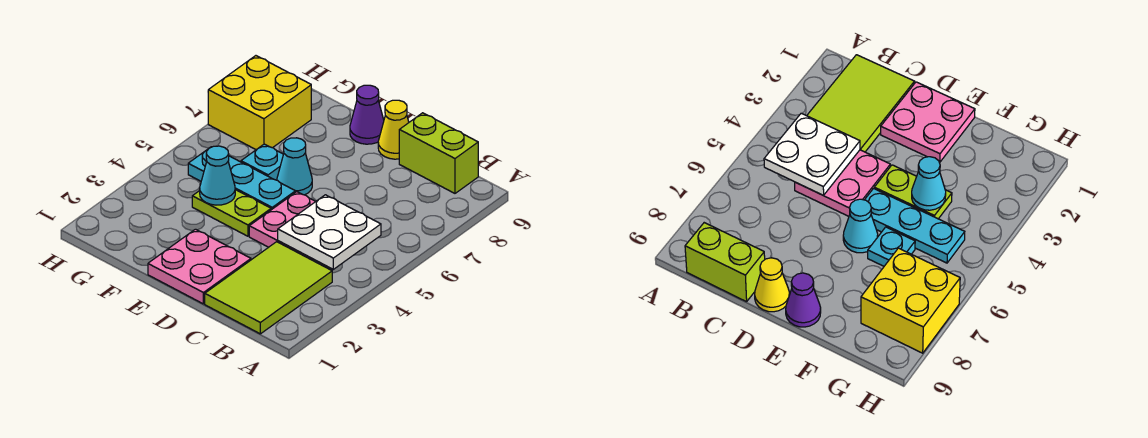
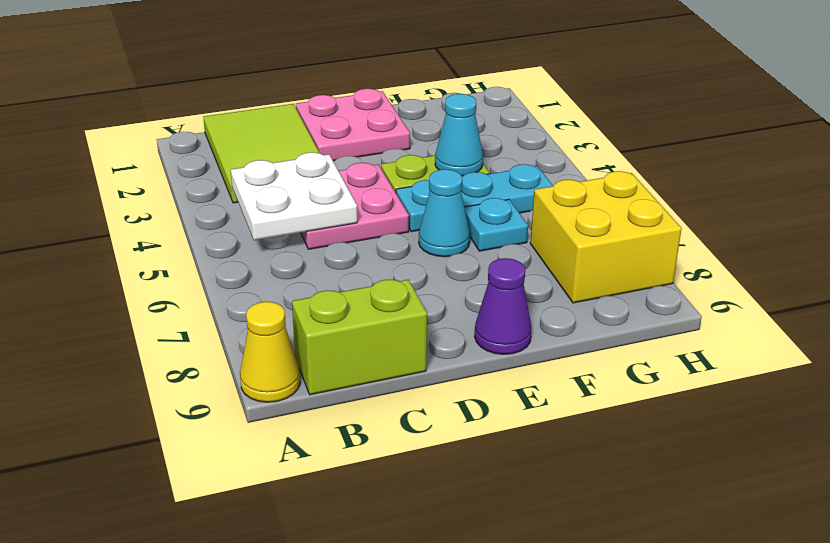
yellow 1x1 cone [378,100,409,159] -> yellow 1x1 cone moved to [240,302,300,402]

